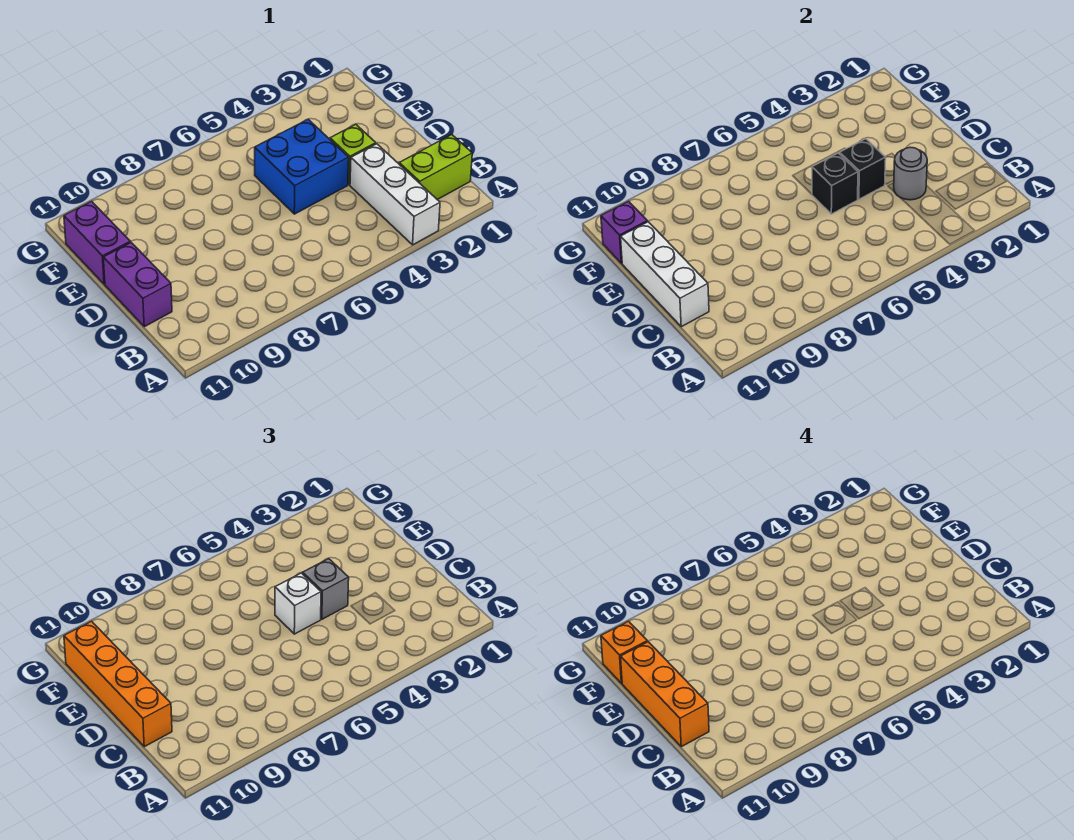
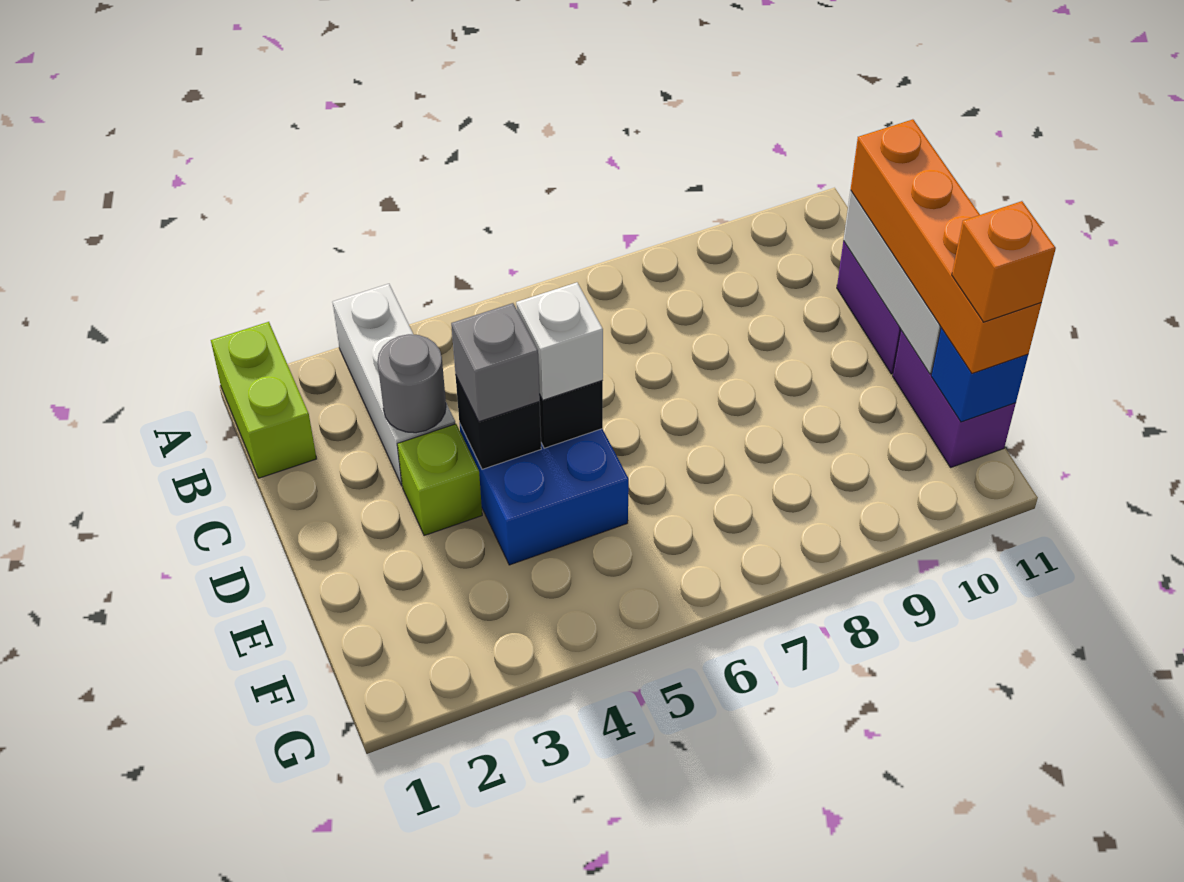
lime 1x2 brick [399,135,472,199] -> lime 1x2 brick turned to [211,322,317,478]
orange 1x3 brick [621,642,709,747] -> none
purple 1x1 brick [601,201,647,263] -> blue 1x1 brick [931,328,1028,422]

